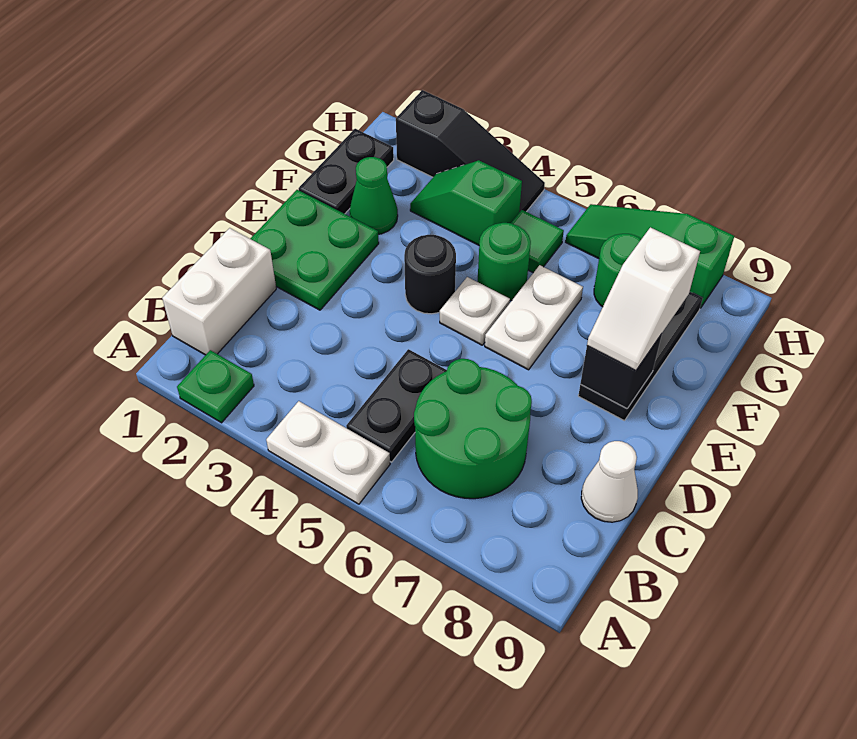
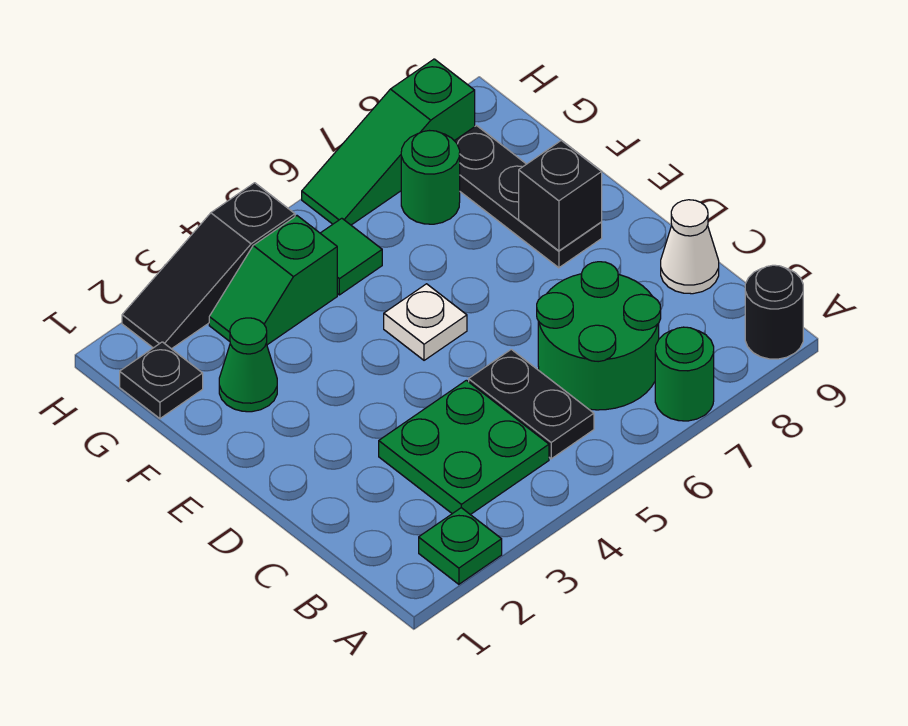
white 1x2 plate [266,401,390,504] -> none
white 1x2 brick [162,228,276,355] -> none
green 2x2 plate [250,190,379,310] -> green 2x2 plate moved to [379,380,549,515]
black 1x1 round brick [404,235,456,314] -> black 1x1 round brick moved to [745,265,803,359]
white 1x2 plate [485,265,583,370] -> none
white 1x2 slope [587,227,700,370] -> none
black 1x2 plate [298,129,394,214] -> black 1x1 plate [120,342,203,419]
green 1x1 round brick [478,223,531,301] -> green 1x1 round brick moved to [655,327,714,421]
black 1x3 slope [396,90,545,212] -> black 1x3 slope turned to [122,183,295,349]

